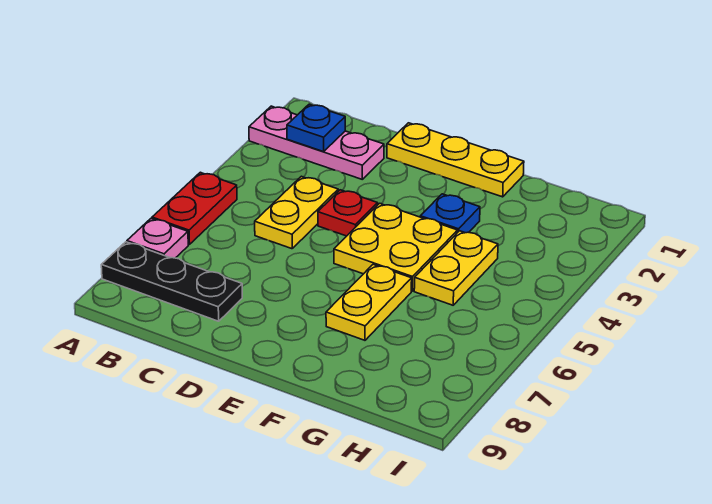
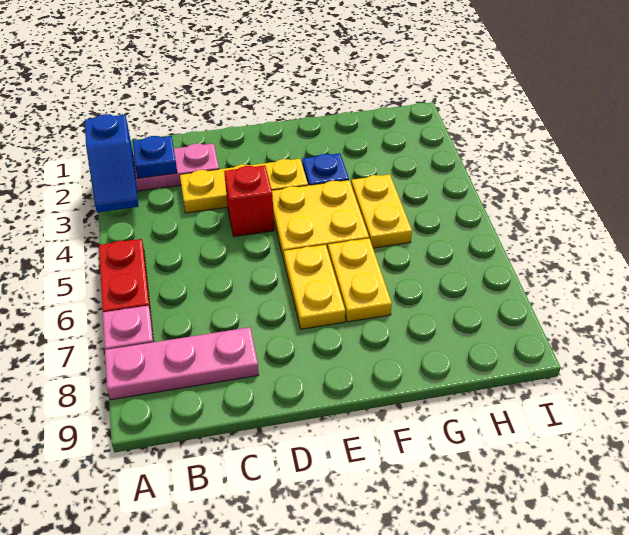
none -> blue 1x2 slope [85,114,138,212]
black 1x3 plate [101,242,242,321] -> pink 1x3 plate [105,327,259,400]
yellow 1x2 plate [255,176,338,249] -> yellow 1x2 plate moved to [284,245,345,329]
yellow 1x3 plate [387,123,524,197] -> yellow 1x3 plate moved to [180,159,308,213]
red 1x1 plate [318,190,378,236] -> red 1x1 brick [224,165,274,236]

